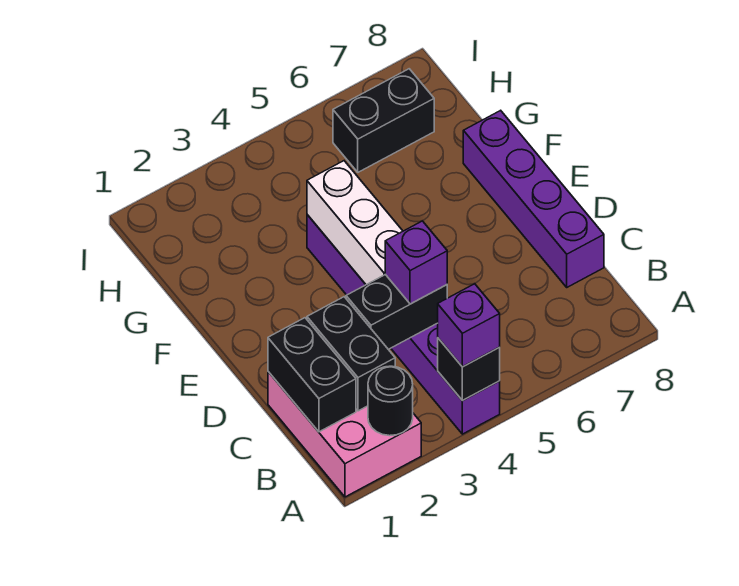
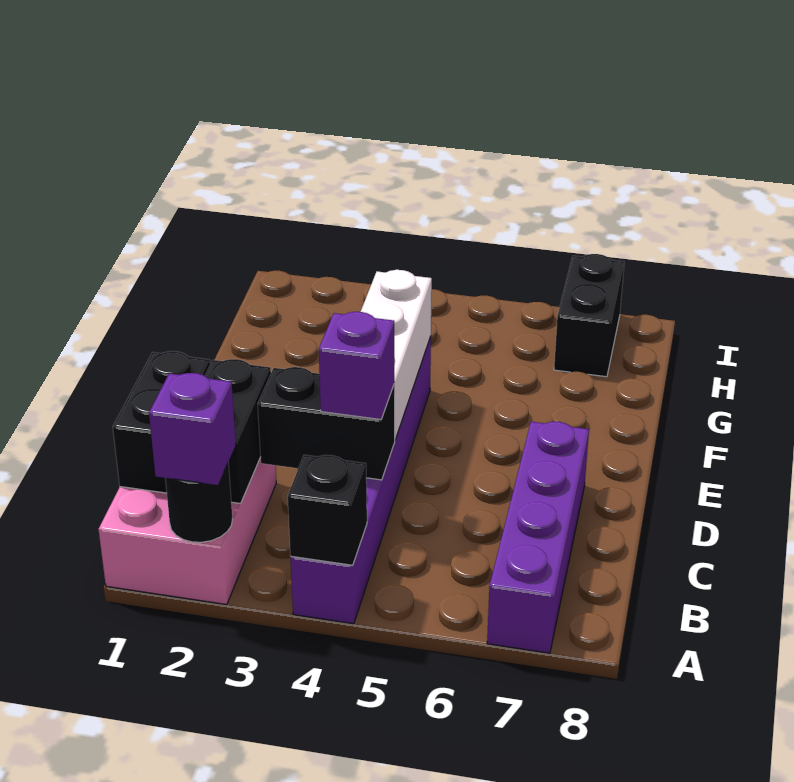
purple 1x1 brick [438,284,500,367] -> purple 1x1 brick moved to [149,373,236,485]
purple 1x4 brick [463,110,604,287] -> purple 1x4 brick moved to [487,422,589,653]
black 1x2 brick [333,69,434,172] -> black 1x2 brick turned to [554,254,624,377]

